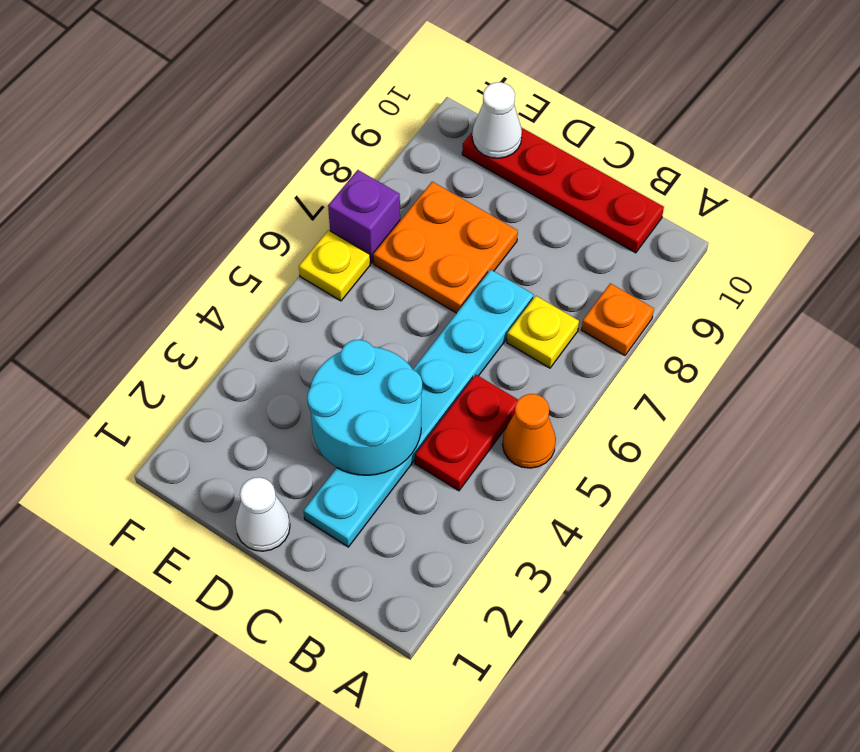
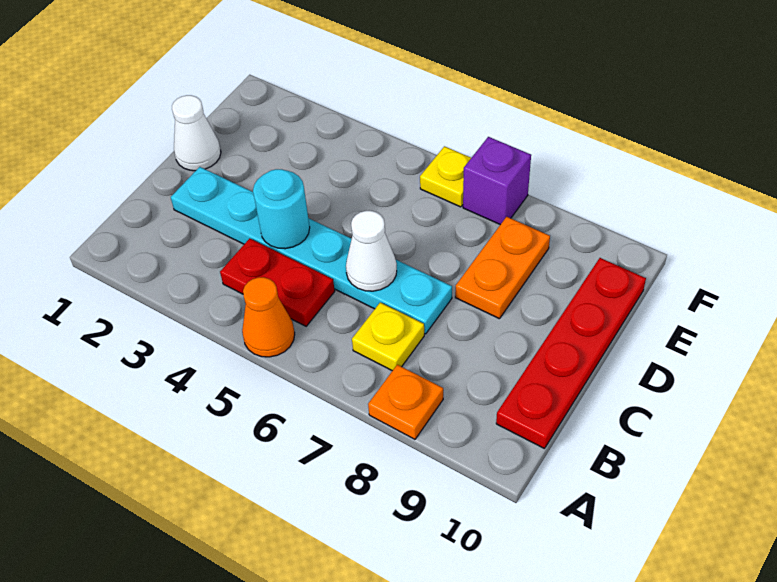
cyan 2x2 round brick [307,340,422,475] -> cyan 1x1 round brick [253,169,310,249]
orange 2x2 plate [373,182,518,313] -> orange 1x2 plate [455,217,550,319]
white 1x1 cone [472,82,522,158] -> white 1x1 cone moved to [346,211,397,291]

